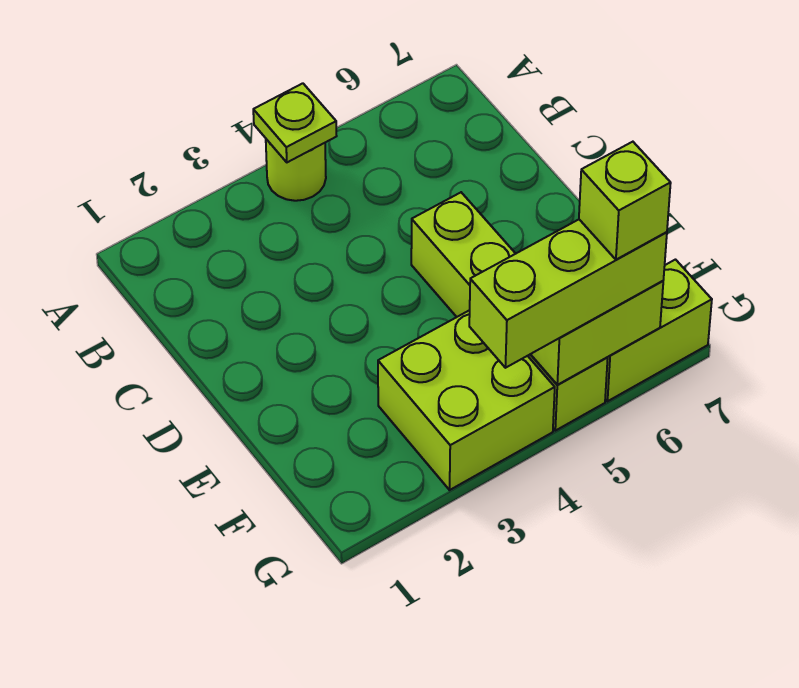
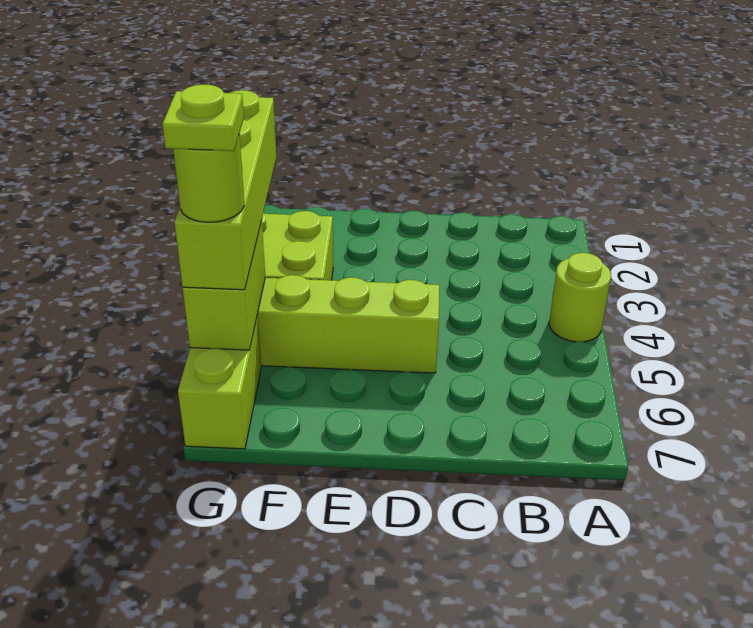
lime 1x1 plate [253,83,336,162] -> lime 1x1 plate moved to [162,85,244,151]
lime 1x3 brick [469,220,667,368] -> lime 1x4 brick [175,90,276,290]
lime 1x1 brick [579,142,671,260] -> lime 1x1 round brick [173,135,244,222]

